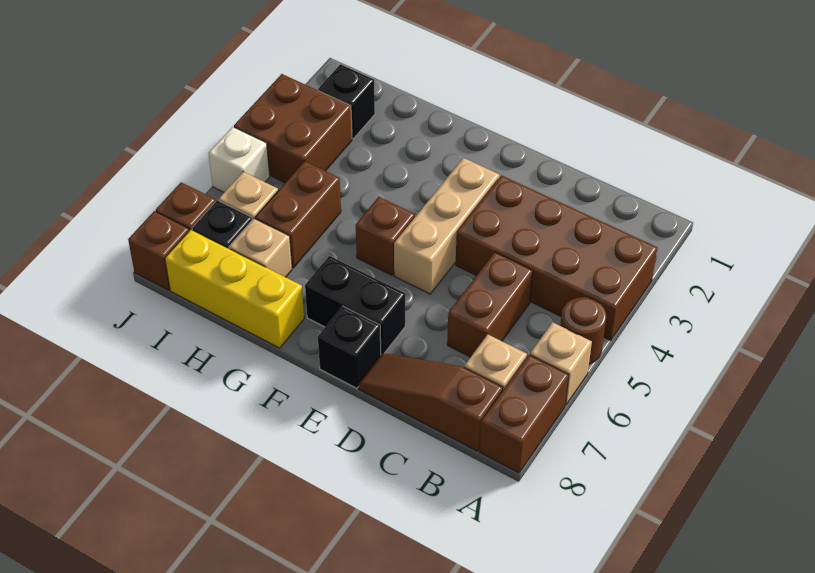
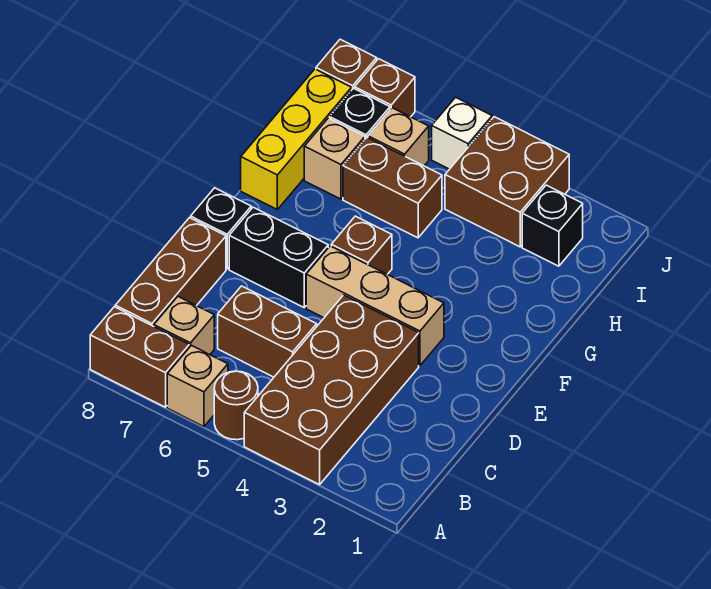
brown 1x3 slope [359,353,503,451] -> brown 1x3 brick [115,218,226,326]
black 1x2 brick [305,256,405,354] -> black 1x2 brick turned to [229,207,328,307]

